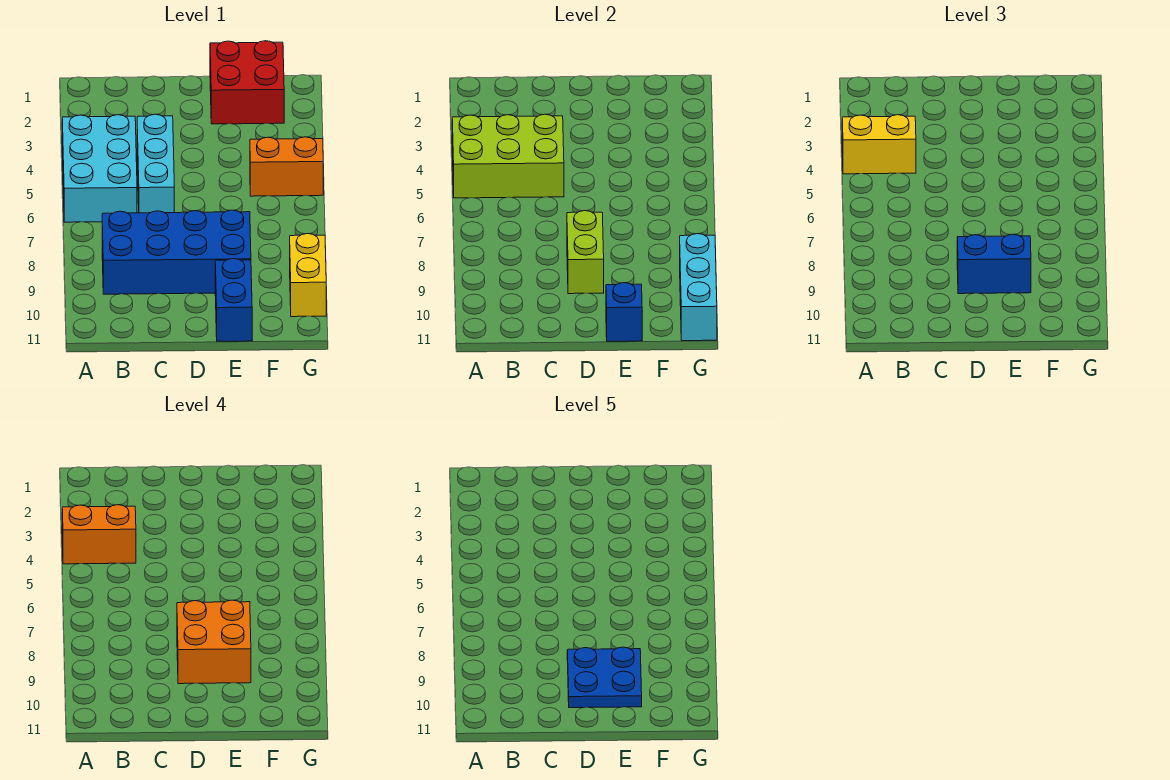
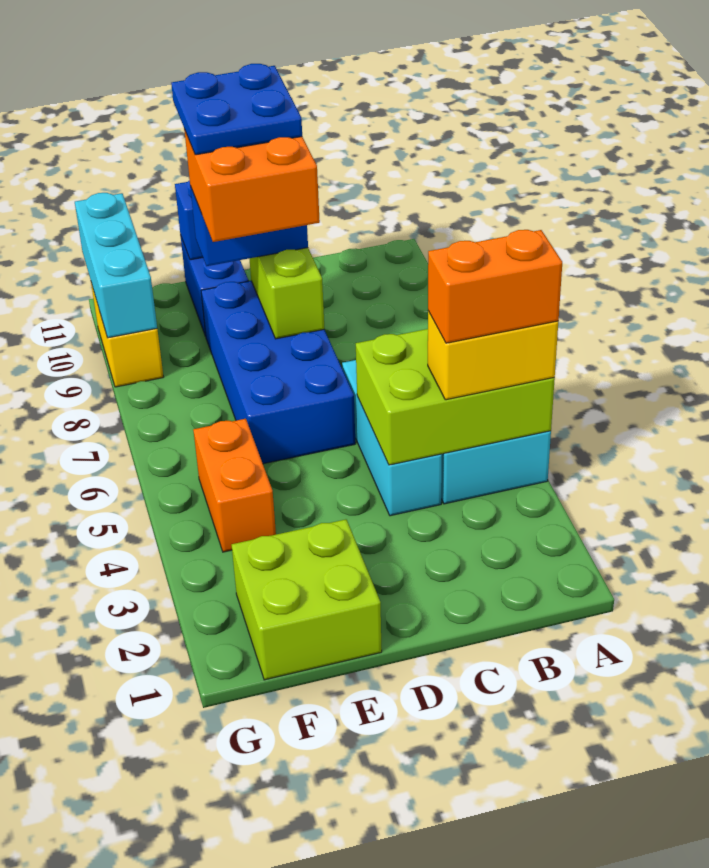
blue 2x4 brick [102,210,251,294] -> blue 2x4 brick turned to [201,281,355,464]
red 2x2 brick [210,41,284,124] -> lime 2x2 brick [232,519,382,680]
orange 1x2 brick [250,137,323,196] -> orange 1x2 brick turned to [193,419,276,552]

